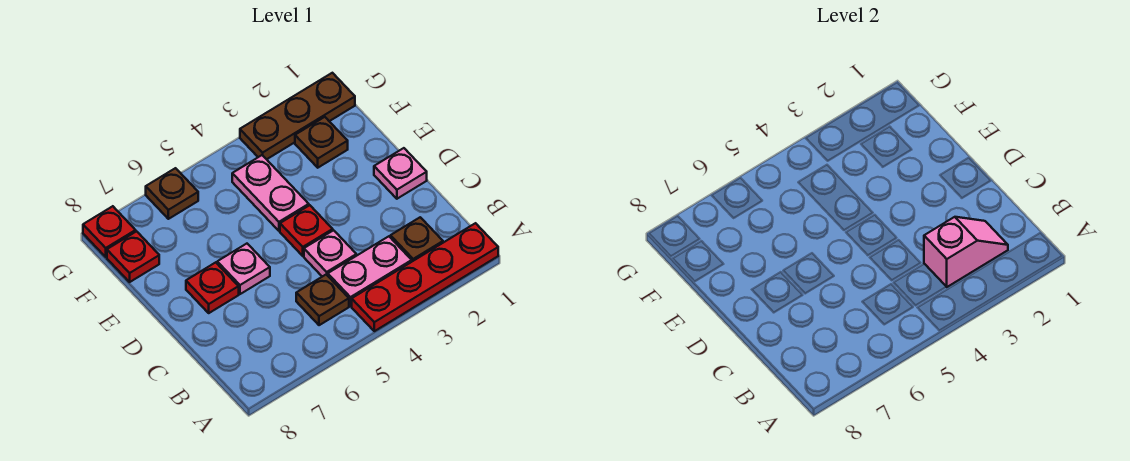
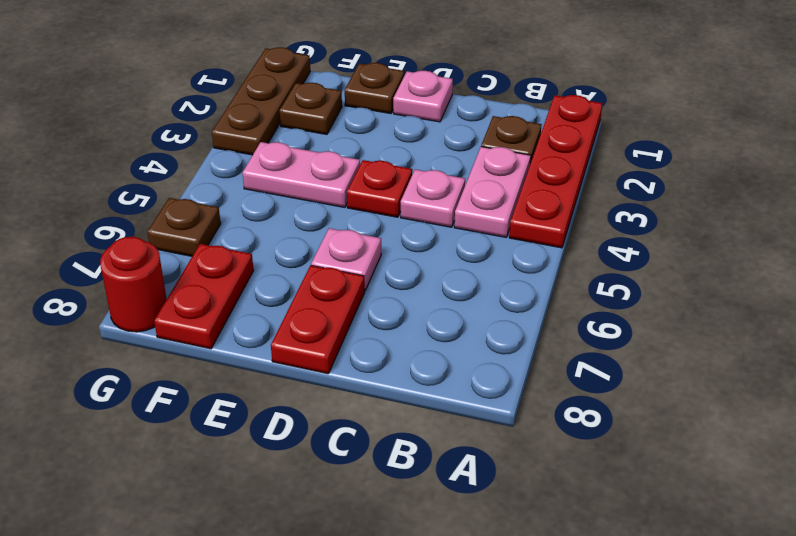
pink 1x2 slope [924,217,1008,287] -> none
brown 1x1 plate [296,275,349,325] -> brown 1x1 plate moved to [345,63,404,114]
red 1x1 plate [186,262,239,313] -> red 1x2 plate [271,265,365,374]
red 1x1 plate [107,231,159,282] -> red 1x2 plate [154,244,254,349]
red 1x1 plate [83,206,136,257] -> red 1x1 round brick [100,237,167,332]

